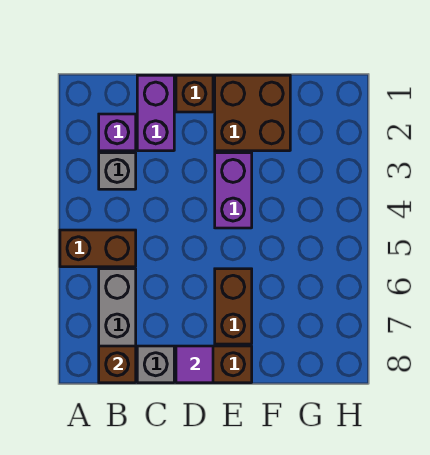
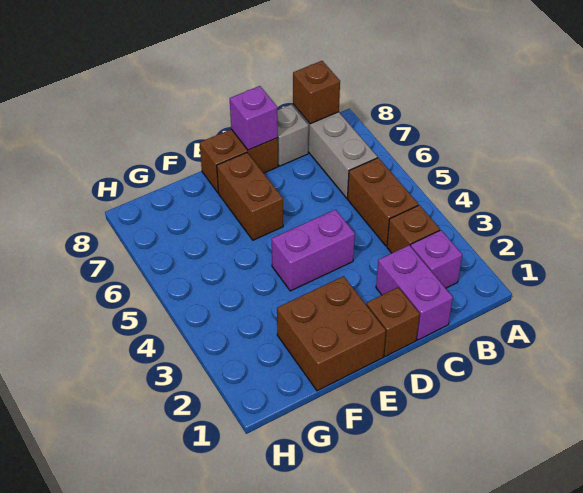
brown 1x2 brick [60,230,136,267] -> brown 1x2 brick turned to [347,158,418,246]
grey 1x1 brick [99,153,136,189] -> brown 1x1 brick [387,205,440,253]
purple 1x1 tile [176,346,213,383] -> purple 1x1 brick [230,86,278,150]
purple 1x2 brick [215,153,252,228] -> purple 1x2 brick turned to [272,210,355,291]

